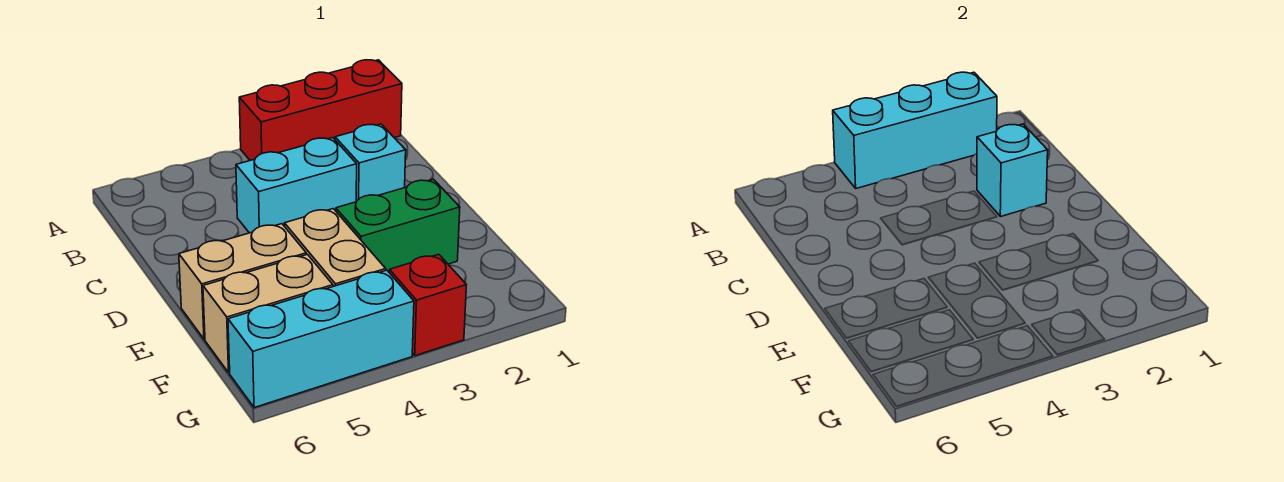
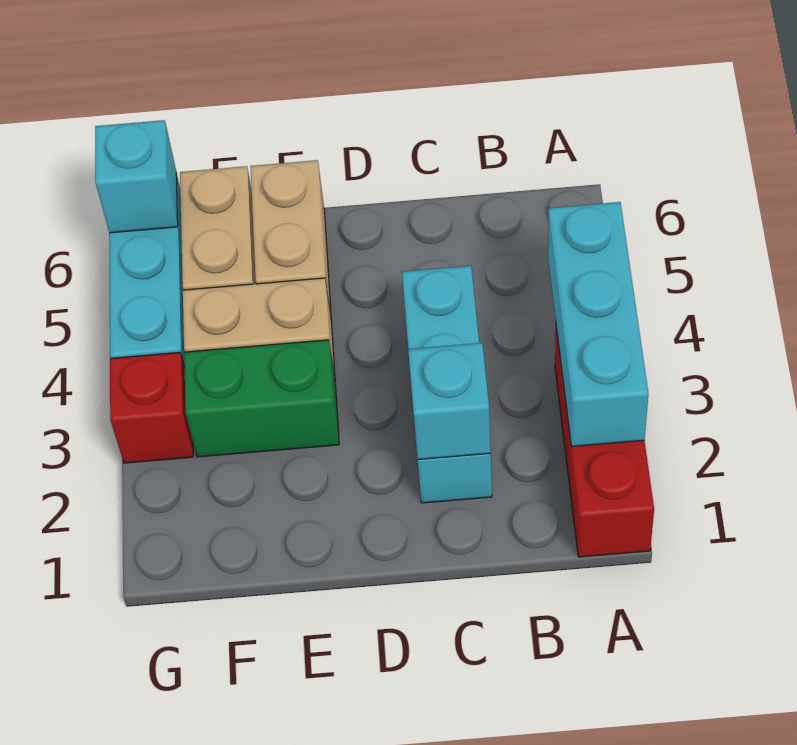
green 1x2 brick [336,179,460,272] -> green 1x2 brick turned to [184,340,339,457]
none -> cyan 1x1 brick [95,120,178,233]

